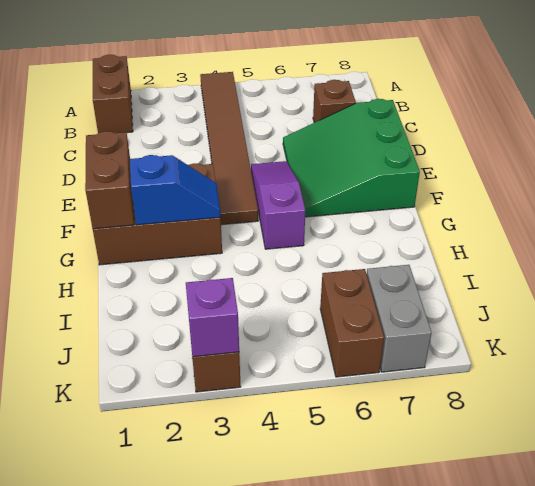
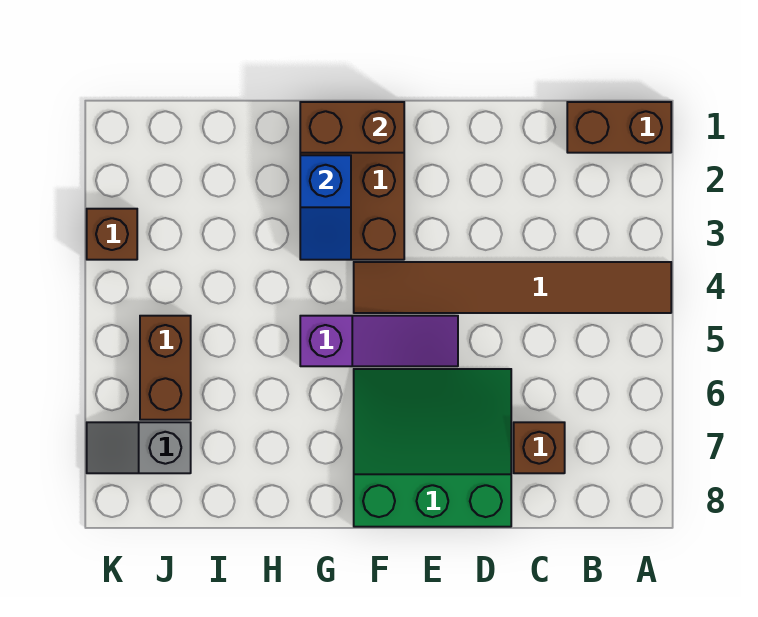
brown 1x2 brick [320,269,384,377] -> brown 1x2 brick turned to [140,316,191,420]
grey 1x2 brick [367,265,432,372] -> grey 1x2 slope [87,422,191,473]
purple 1x1 brick [186,278,239,357] -> none

